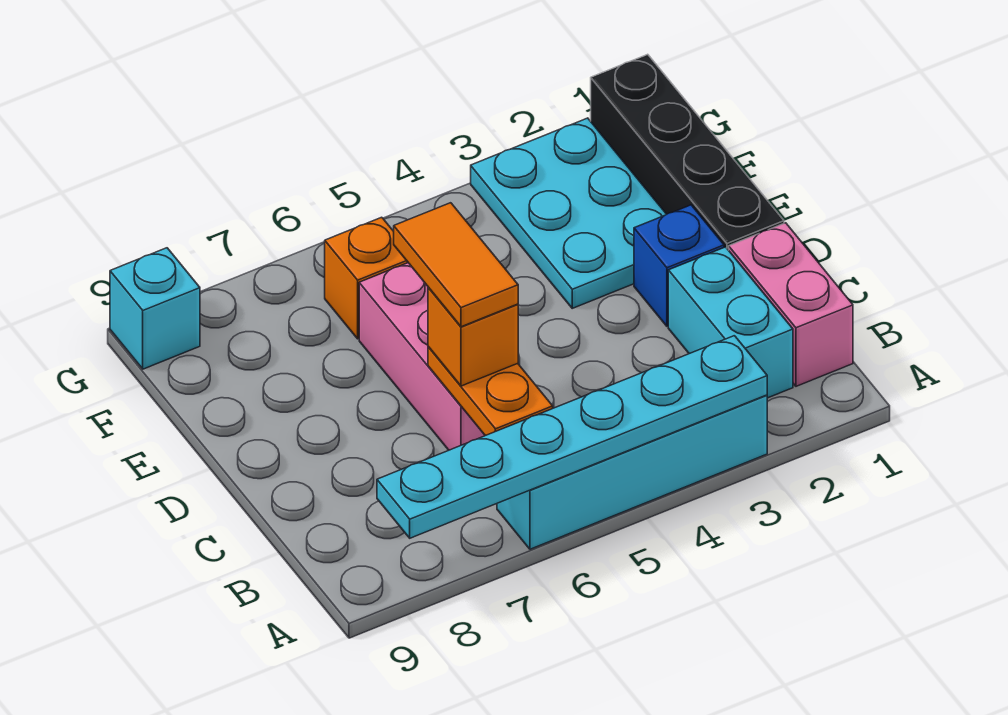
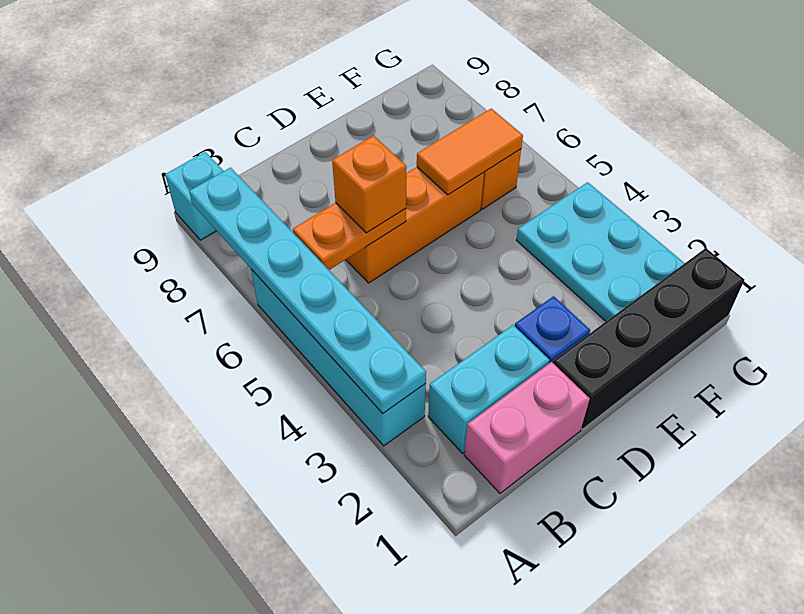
pink 1x3 brick [359,263,485,450] -> orange 1x3 brick [346,167,484,283]
orange 1x2 tile [394,203,518,327] -> orange 1x2 tile moved to [417,109,523,195]
cyan 2x3 plate [471,118,667,308] -> cyan 2x3 plate turned to [516,182,685,321]
cyan 1x1 brick [110,248,200,369] -> cyan 1x1 brick moved to [165,152,223,240]

